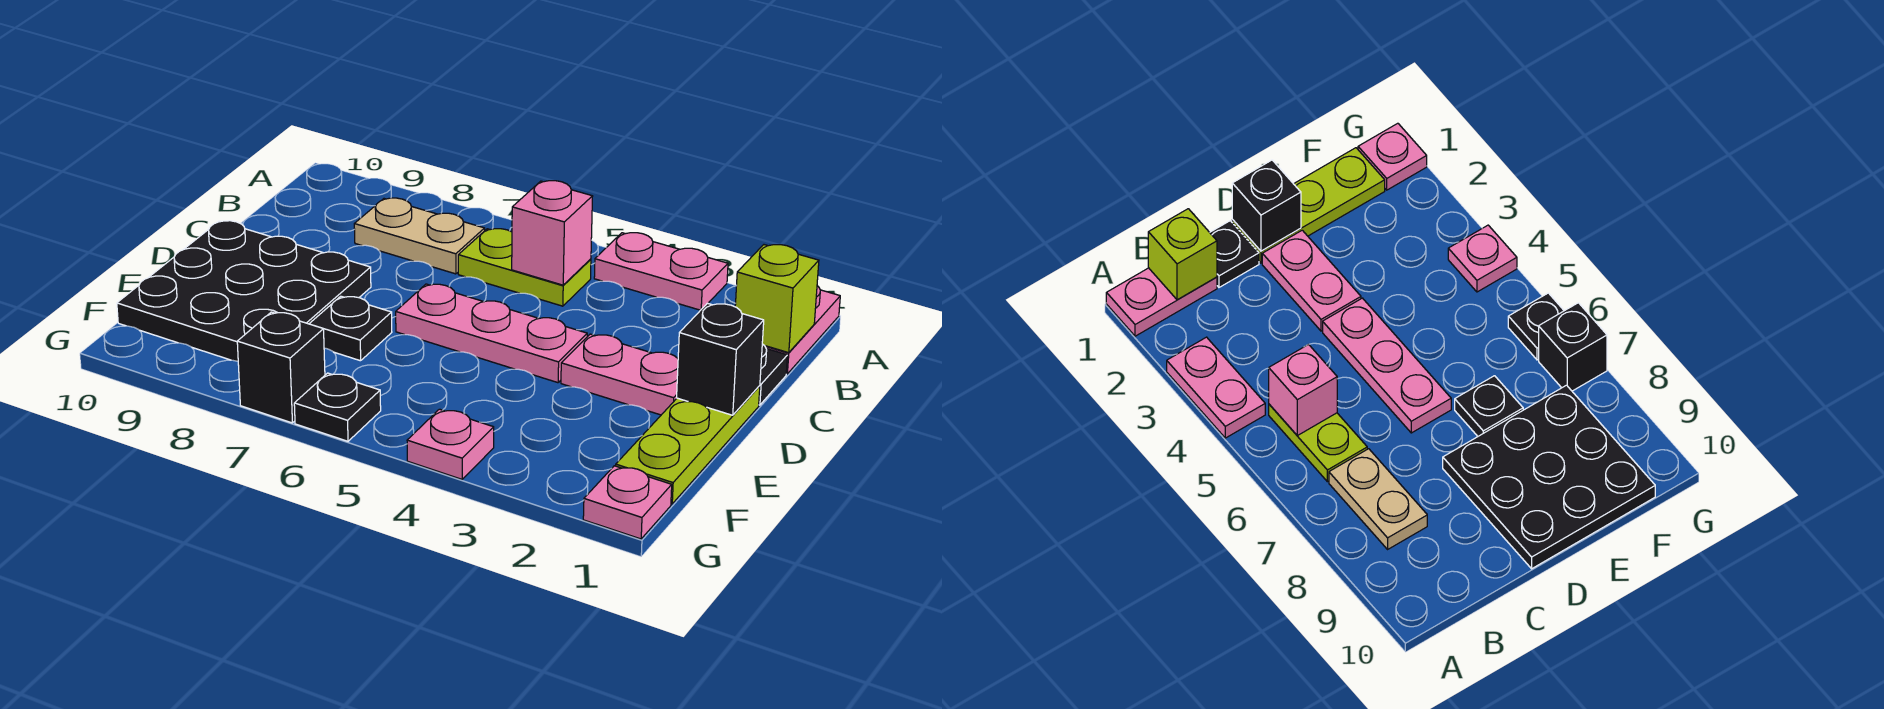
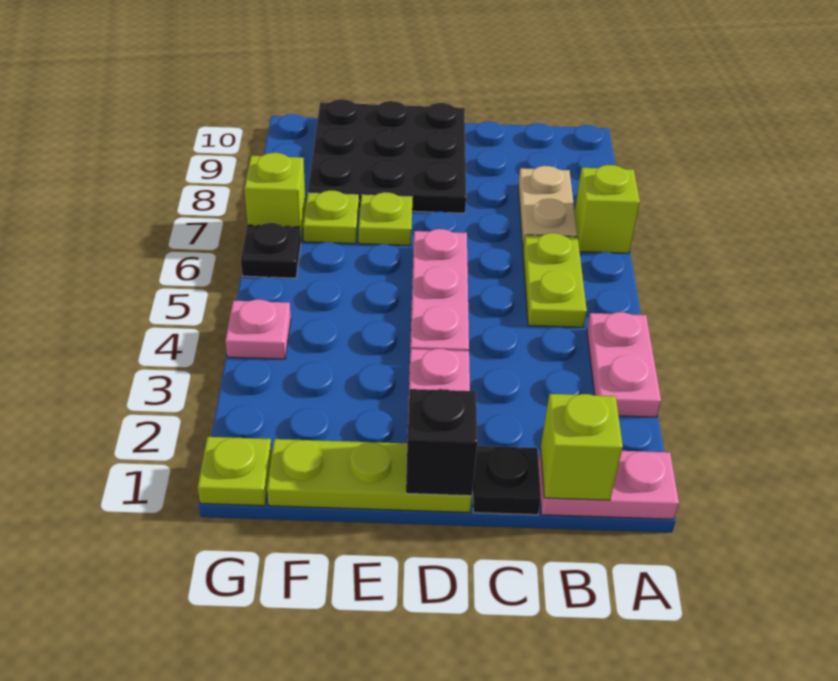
none -> lime 1x1 brick [575,165,640,253]
pink 1x1 brick [512,181,593,285] -> none
black 1x1 plate [309,296,392,361] -> lime 1x1 plate [359,192,413,246]
none -> lime 1x1 plate [303,190,359,244]
pink 1x1 plate [583,466,672,539] -> lime 1x1 plate [198,437,272,506]
black 1x1 brick [237,312,325,423] -> lime 1x1 brick [244,153,306,240]

